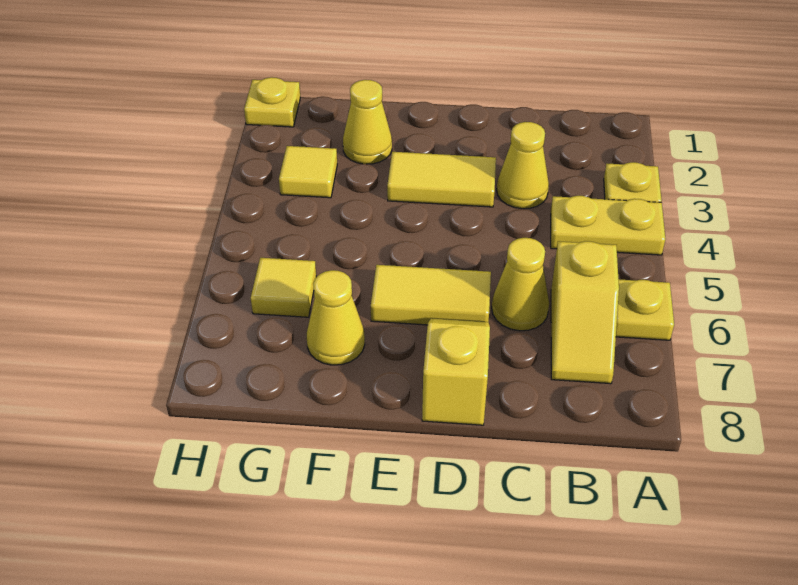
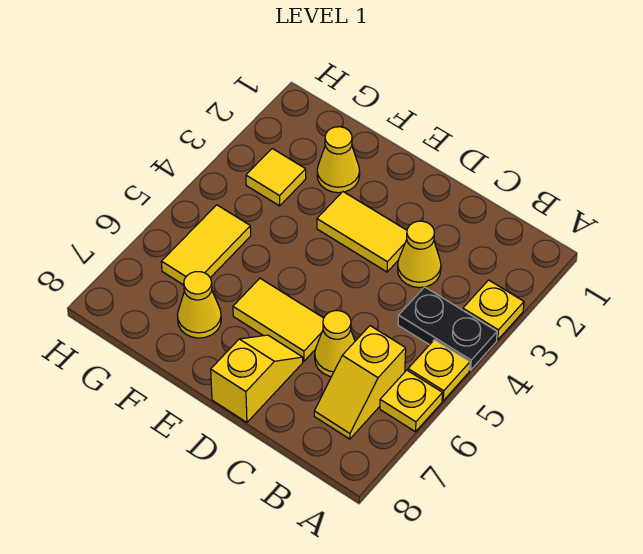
yellow 1x2 plate [551,196,665,255] -> black 1x2 plate [398,287,497,370]
yellow 1x1 tile [251,258,316,317] -> yellow 1x2 tile [161,205,251,285]
yellow 1x1 plate [244,77,300,127] -> yellow 1x1 plate moved to [408,340,470,401]

